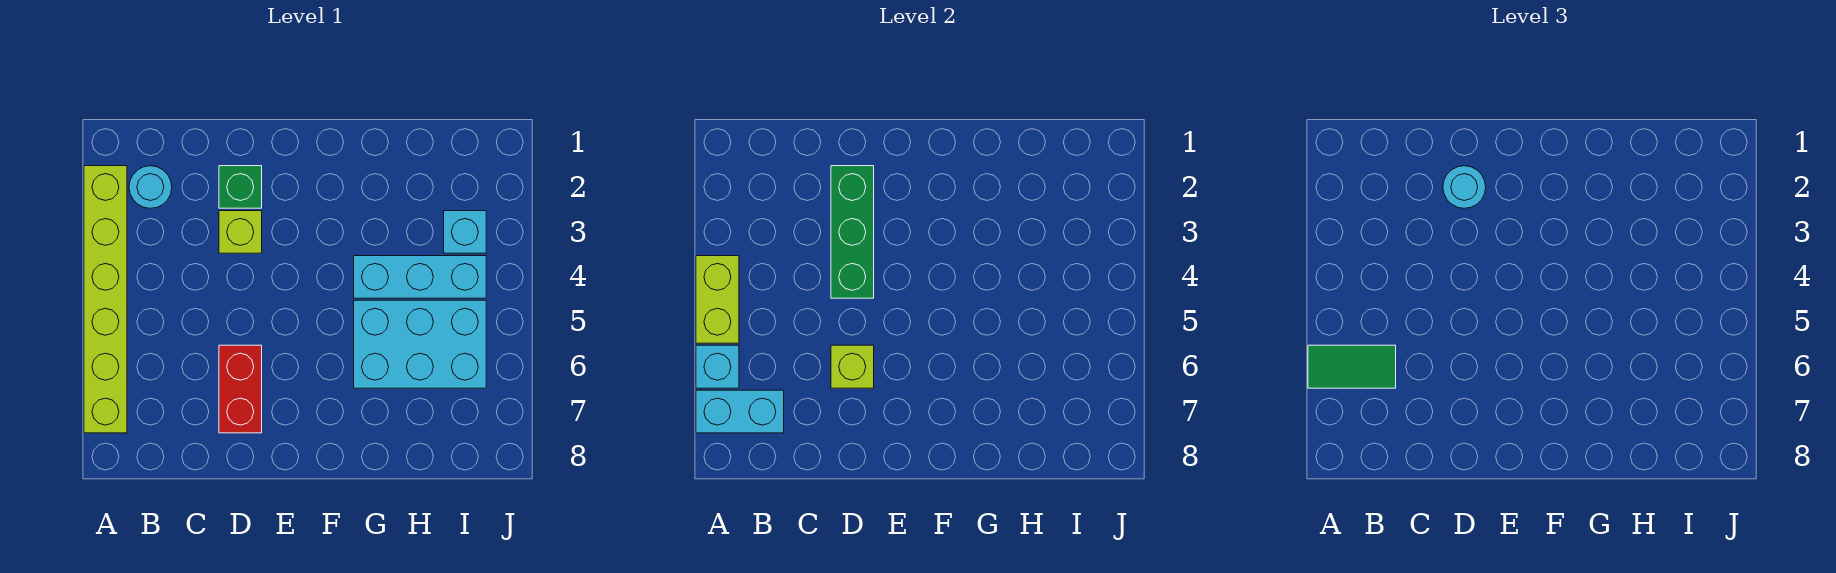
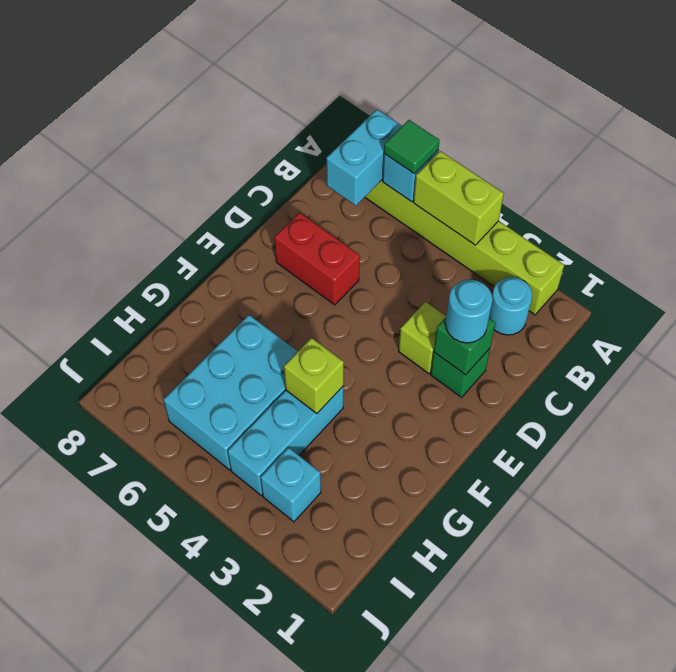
green 1x2 tile [1308,345,1396,388] -> green 1x1 tile [384,120,440,174]
green 1x3 brick [831,166,874,298] -> green 1x1 brick [434,318,495,375]
lime 1x1 brick [831,345,874,388] -> lime 1x1 brick moved to [284,338,344,414]

